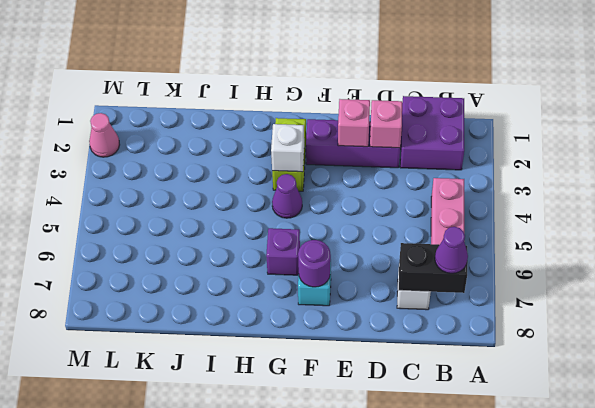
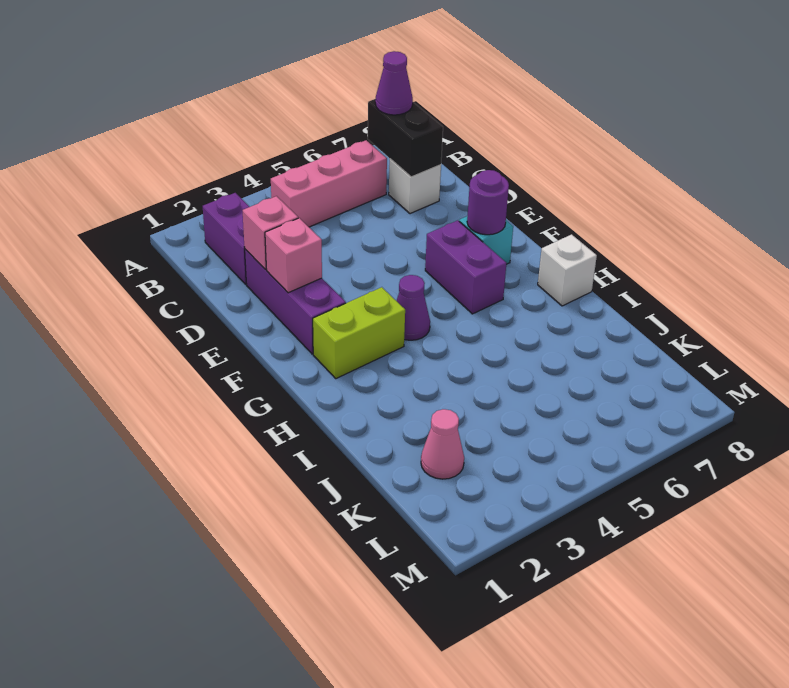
purple 2x2 brick [400,96,464,170] -> purple 1x2 brick [203,193,249,284]
white 1x1 brick [271,124,304,172] -> white 1x1 brick moved to [538,234,597,306]
purple 1x1 brick [266,228,300,275] -> purple 1x2 brick [425,220,506,314]
pink 1x1 cone [89,113,120,157] -> pink 1x1 cone moved to [421,409,464,479]

